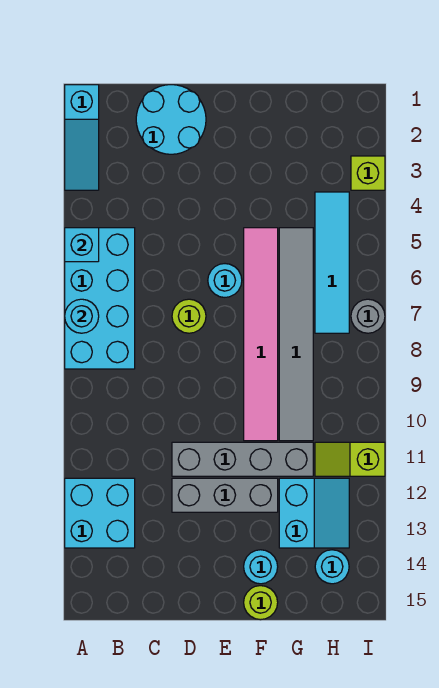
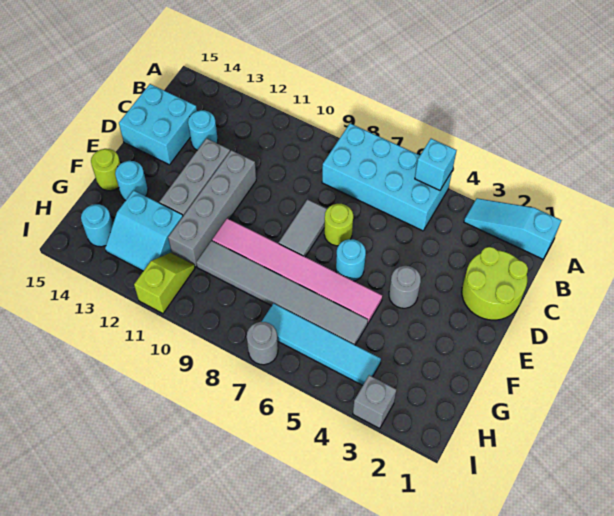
cyan 1x1 round brick [65,299,99,333] -> cyan 1x1 round brick moved to [188,110,218,150]
cyan 2x2 brick [65,478,135,548] -> cyan 2x2 brick moved to [119,84,197,165]
cyan 2x2 round brick [136,85,206,154] -> lime 2x2 round brick [462,247,528,320]
none -> grey 1x2 tile [279,199,327,257]
none -> grey 1x1 round brick [389,266,421,308]
lime 1x1 brick [351,156,385,190] -> grey 1x1 brick [353,375,397,429]

